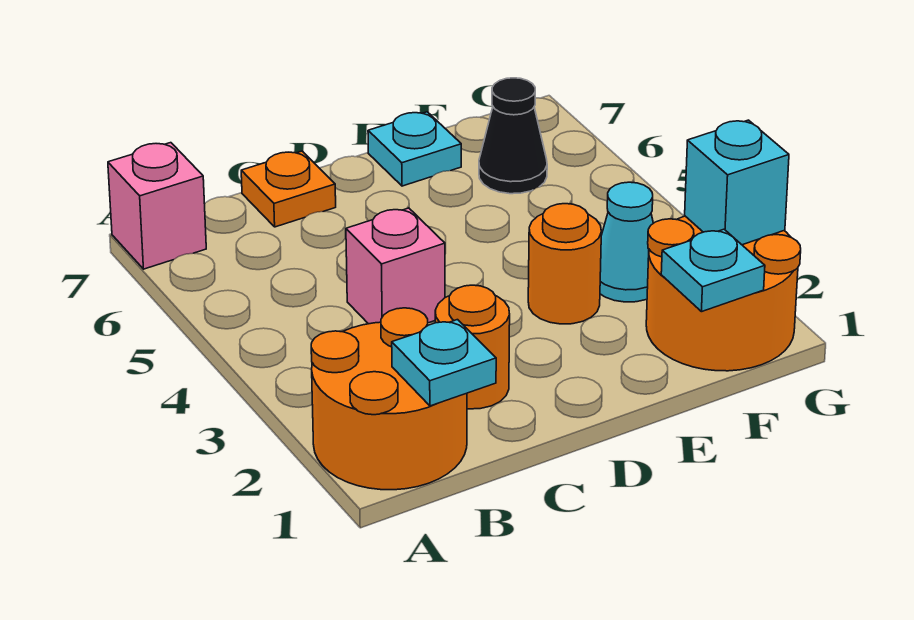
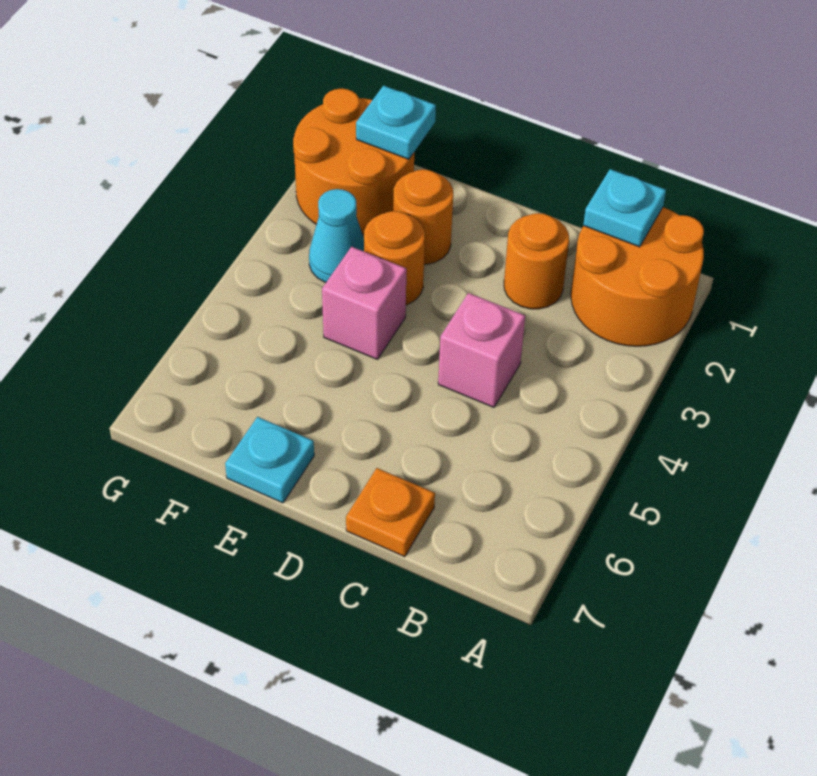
pink 1x1 brick [108,143,206,269] -> pink 1x1 brick moved to [322,247,407,359]
none -> orange 1x1 round brick [393,169,453,264]
black 1x1 cone [479,78,547,194] -> none
cyan 1x1 brick [685,120,789,245] -> none

